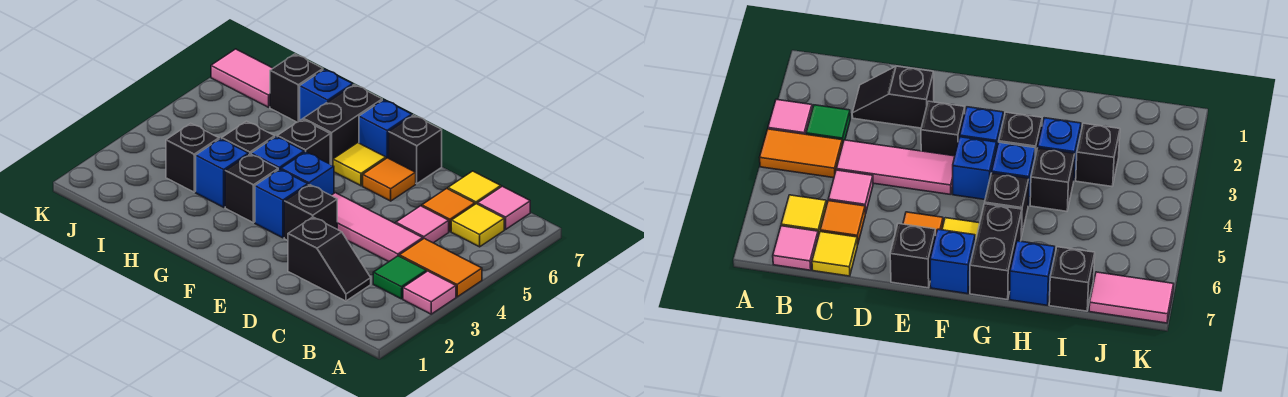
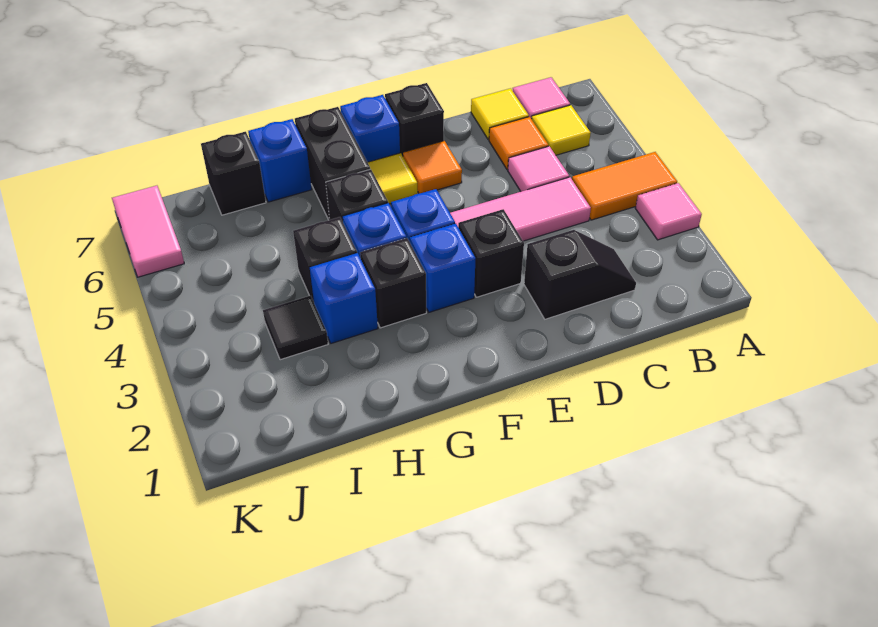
green 1x1 tile [373,256,426,299] -> none
black 1x1 brick [166,123,219,192] -> black 1x1 tile [263,296,328,360]
pink 1x2 tile [211,49,273,107] -> pink 1x2 tile turned to [112,186,184,277]

